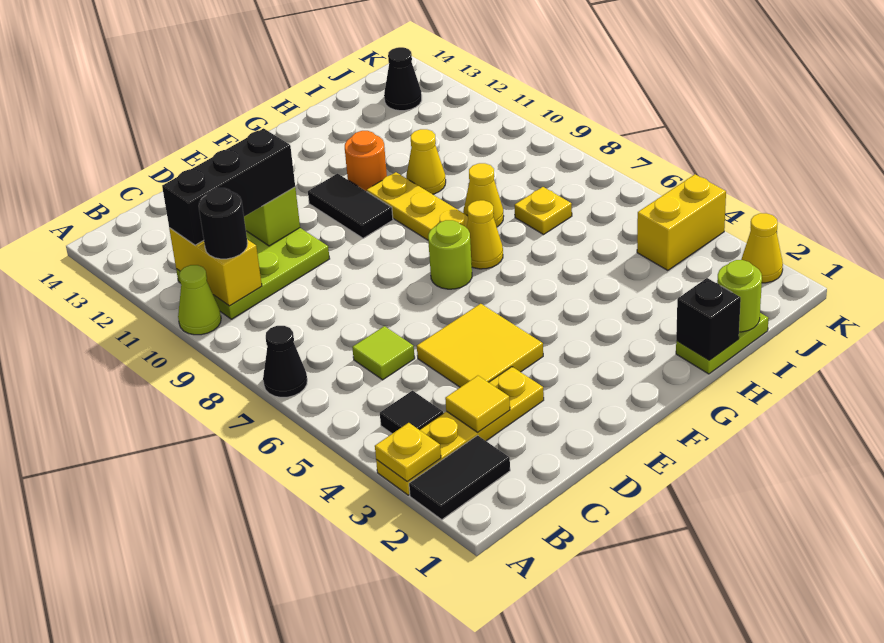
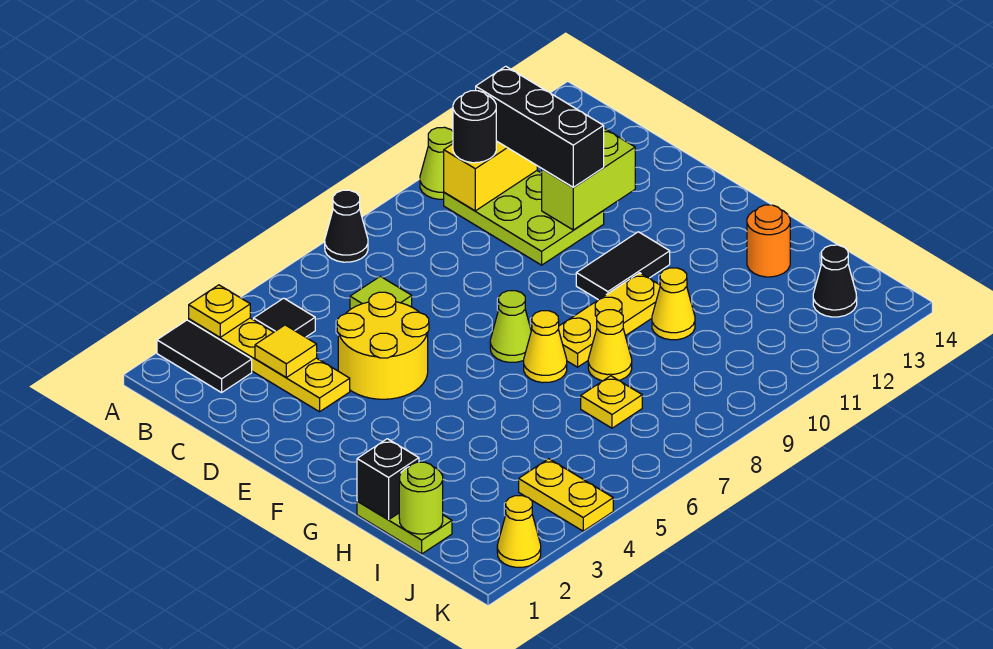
yellow 2x2 tile [417,304,543,387] -> yellow 2x2 round brick [337,292,429,399]
lime 1x1 round brick [428,220,472,289] -> lime 1x1 cone [490,291,531,362]
orange 1x1 round brick [345,131,387,191] -> orange 1x1 round brick moved to [747,205,790,277]
yellow 1x2 brick [637,174,726,270] -> yellow 1x2 plate [519,459,613,531]

